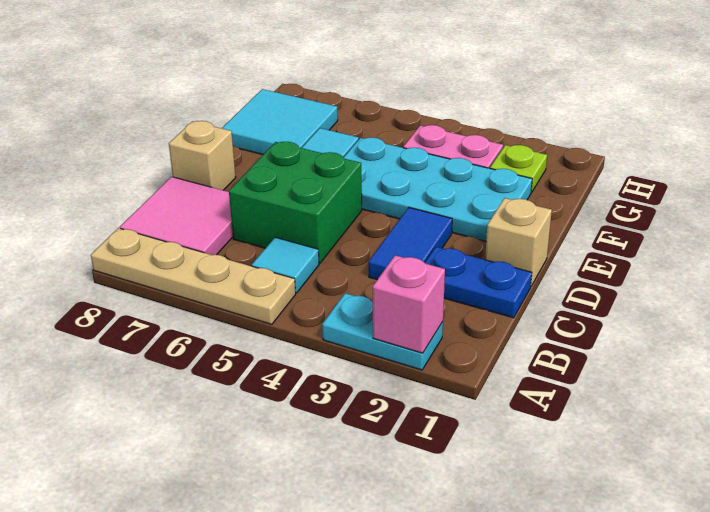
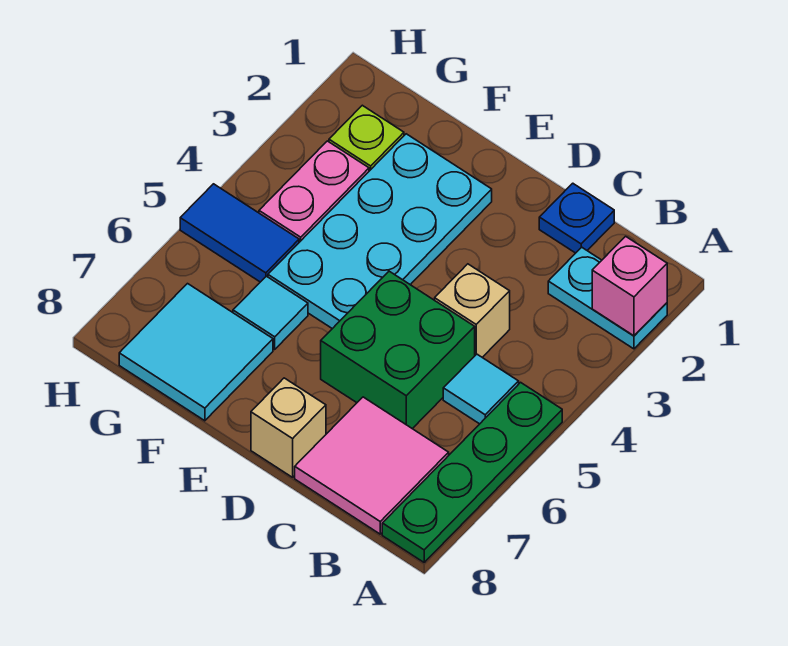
cyan 1x2 plate [322,293,443,370] -> cyan 1x2 plate turned to [548,247,667,349]
tan 1x4 plate [91,228,296,324] -> green 1x4 plate [382,382,562,562]
blue 1x2 plate [425,247,532,318] -> blue 1x1 plate [539,183,614,253]
blue 1x2 tile [369,208,452,279] -> blue 1x2 tile moved to [180,184,299,282]
tan 1x1 brick [485,198,552,286] -> tan 1x1 brick moved to [435,264,510,357]

